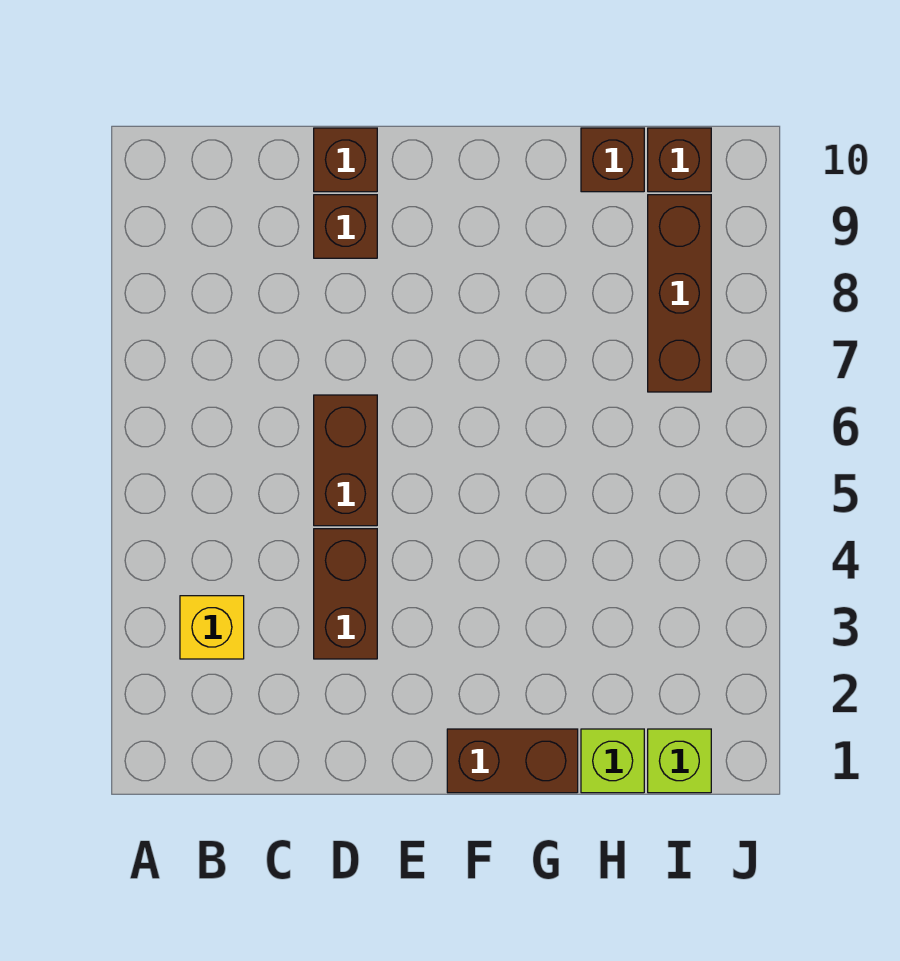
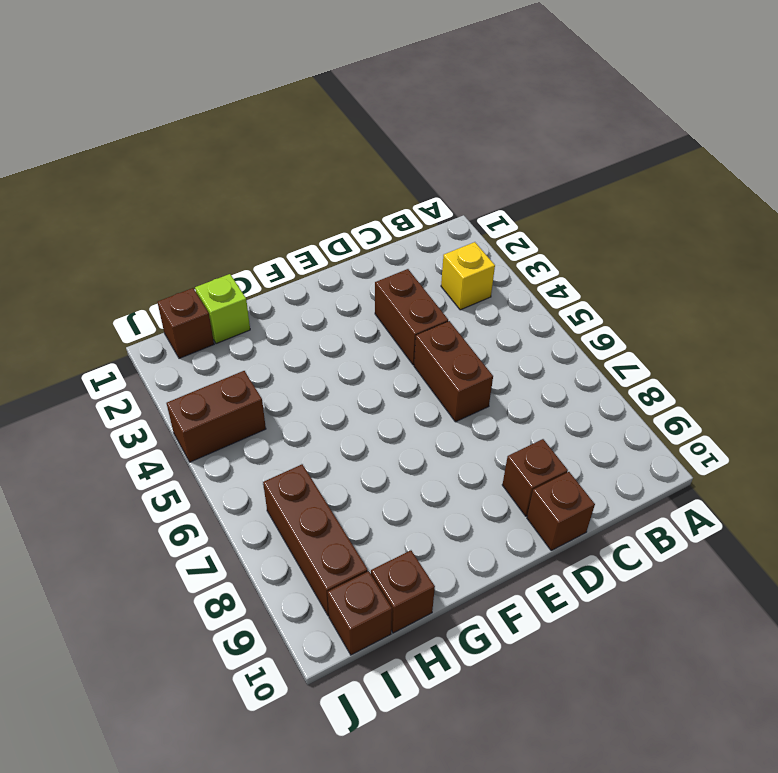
brown 1x2 brick [447,729,578,793] -> brown 1x2 brick moved to [167,371,266,462]
lime 1x1 brick [648,729,711,793] -> brown 1x1 brick [157,288,214,358]

